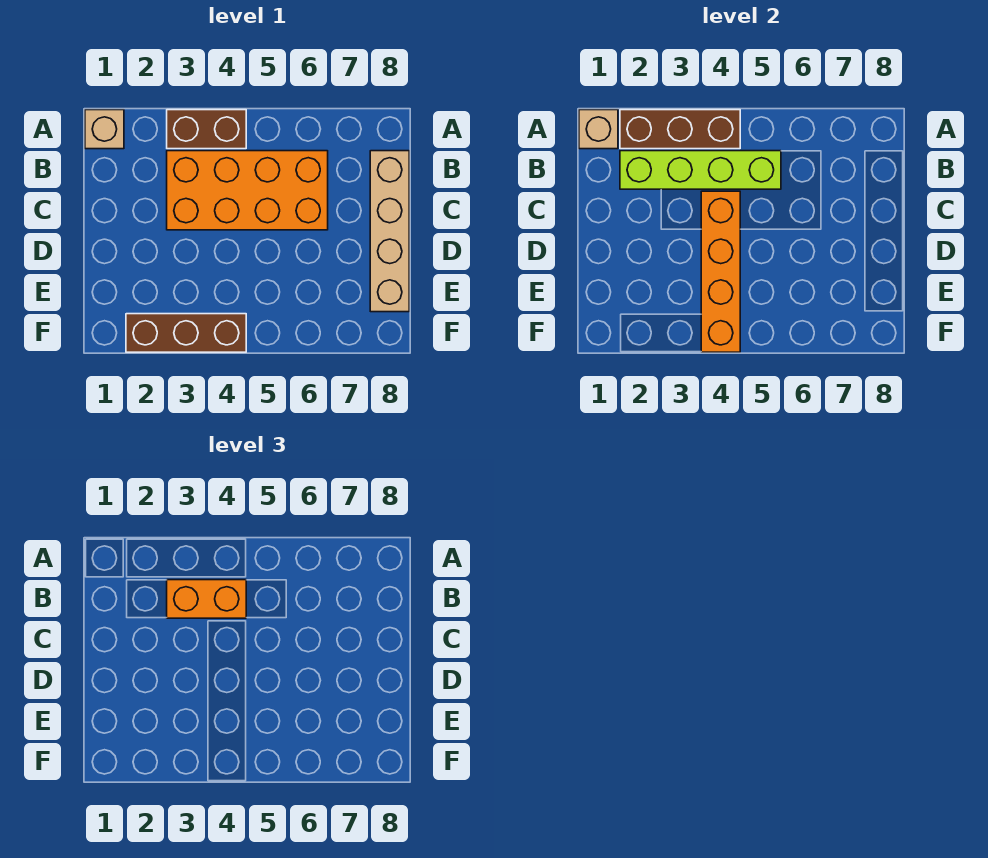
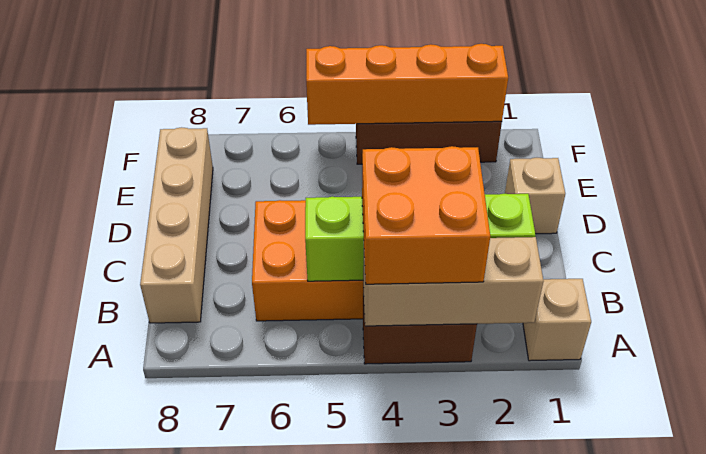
tan 1x1 brick [579,110,618,149] -> tan 1x1 brick moved to [505,158,565,234]
brown 1x3 brick [620,110,740,149] -> tan 1x3 brick [363,237,543,326]
orange 1x2 brick [167,580,246,618] -> orange 2x2 brick [362,146,490,284]
orange 1x4 brick [701,191,740,352] -> orange 1x4 brick turned to [306,44,508,125]

